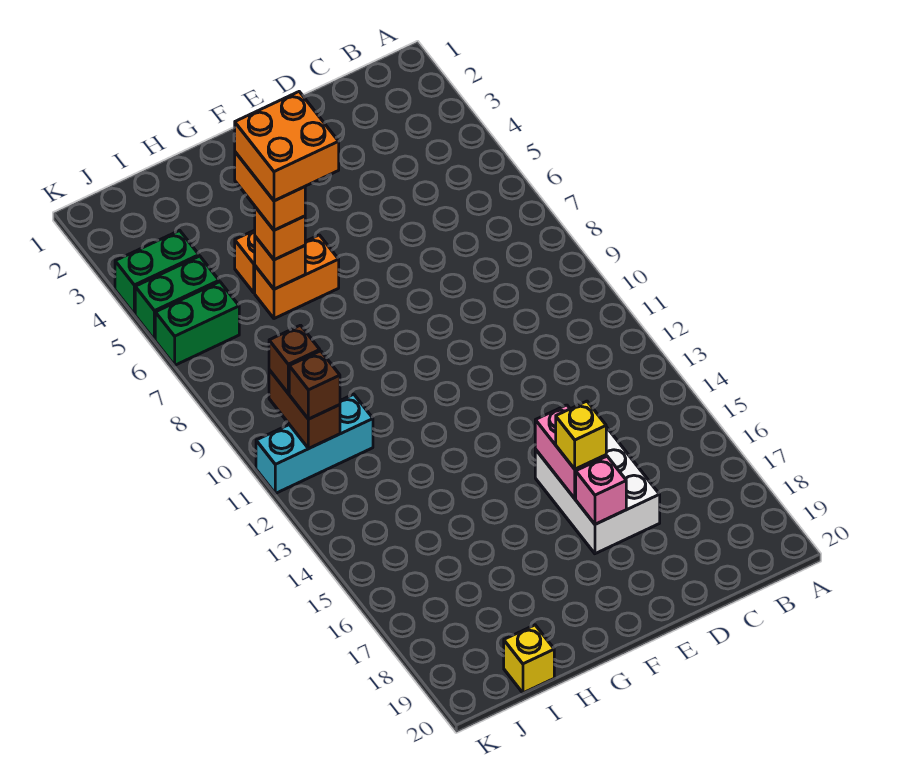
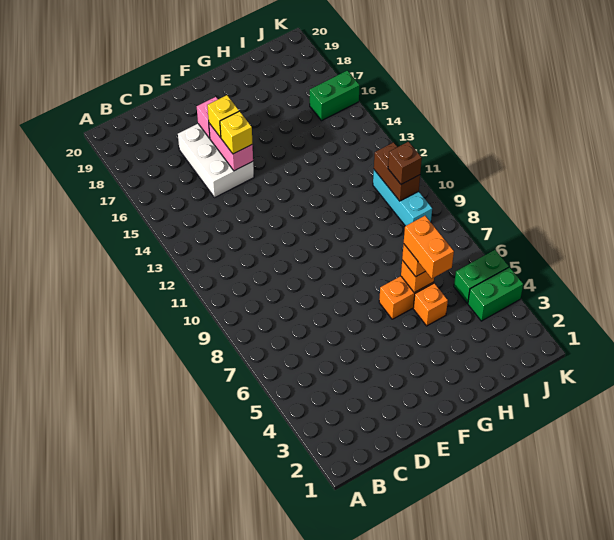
orange 2x2 brick [235,92,339,201] -> none
cyan 1x3 brick [256,394,373,493] -> cyan 1x3 brick turned to [373,170,432,226]
yellow 1x1 brick [504,625,554,693] -> yellow 1x1 brick moved to [220,111,253,154]
green 1x2 brick [155,282,239,365] -> green 1x2 brick moved to [310,70,360,121]
brown 1x1 brick [289,351,340,419] -> none

